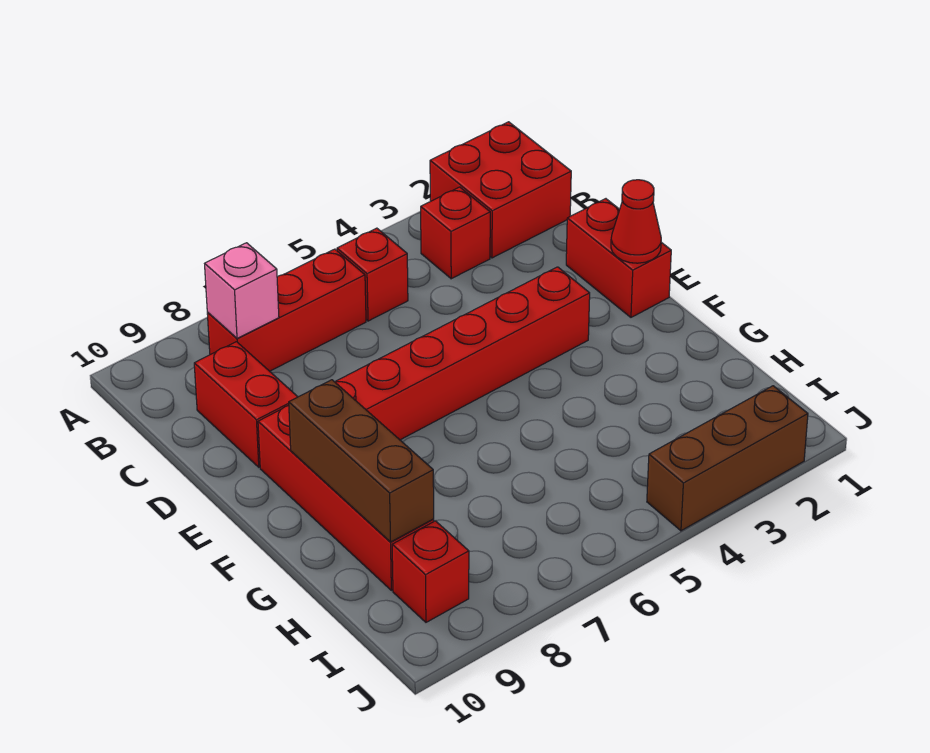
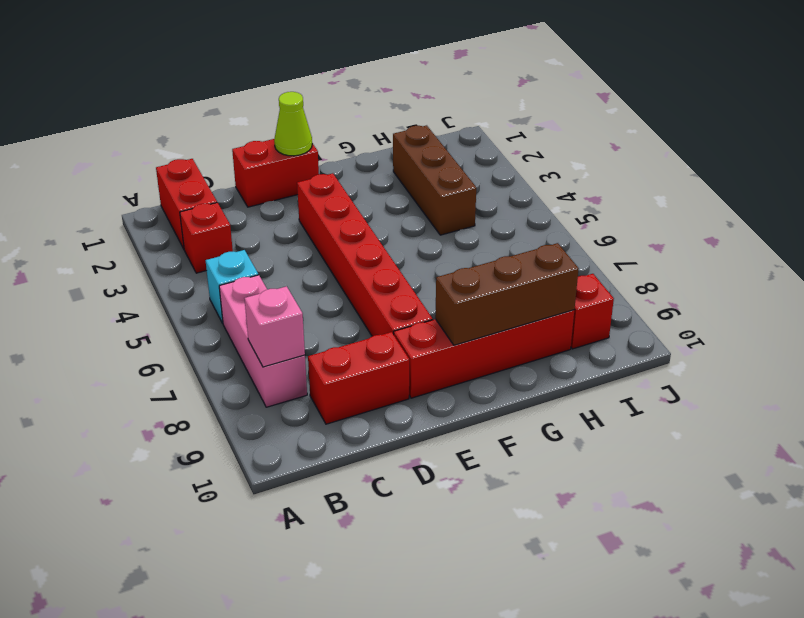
red 2x2 brick [430,122,571,258] -> red 1x2 brick [156,159,217,249]
red 1x1 brick [337,228,408,321] -> cyan 1x1 brick [206,250,258,323]
red 1x3 brick [207,249,366,371] -> pink 1x3 brick [219,275,307,407]
red 1x1 cone [611,180,661,263] -> lime 1x1 cone [274,92,312,156]
brown 1x3 brick [647,386,808,531] -> brown 1x3 brick moved to [393,125,476,235]

